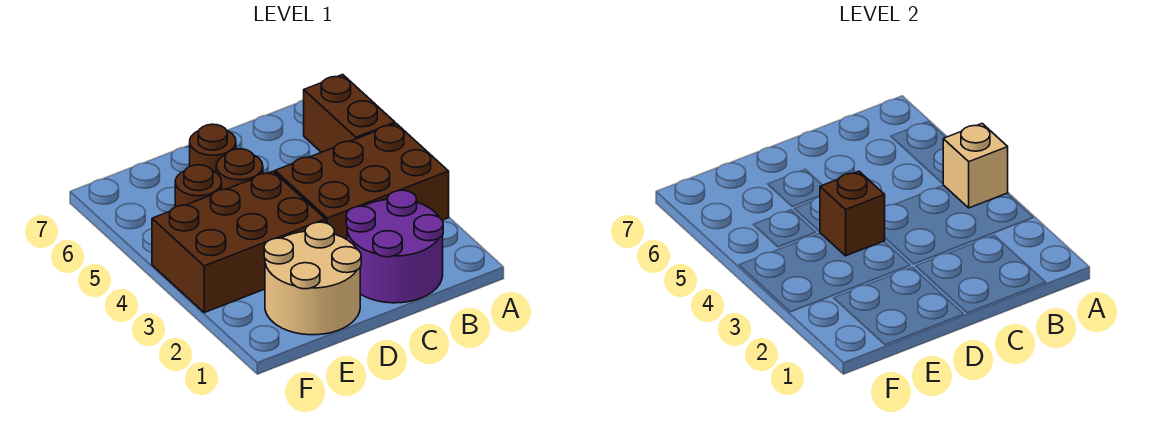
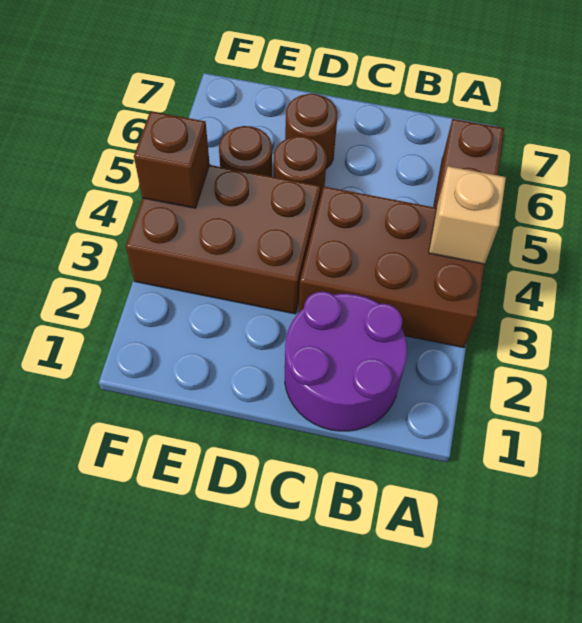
tan 2x2 round brick [264,222,361,335] -> none
brown 1x1 brick [820,171,885,256] -> brown 1x1 brick moved to [134,111,210,208]

